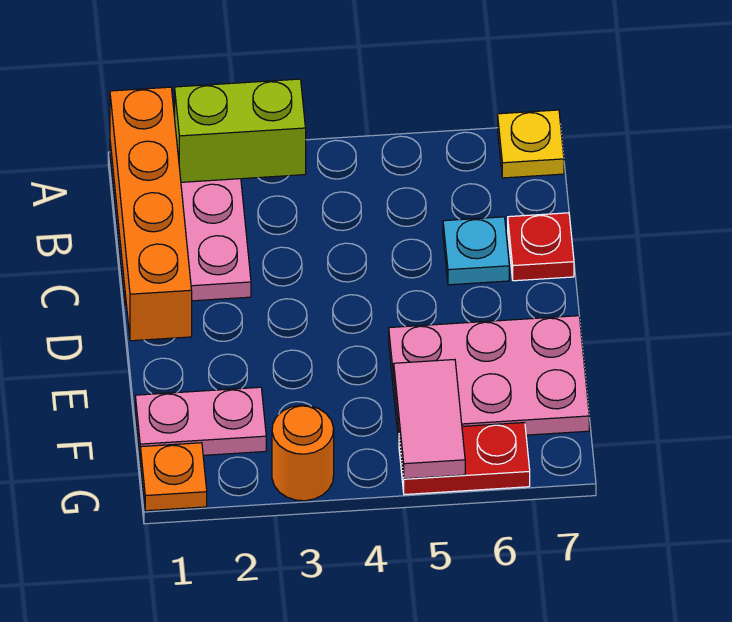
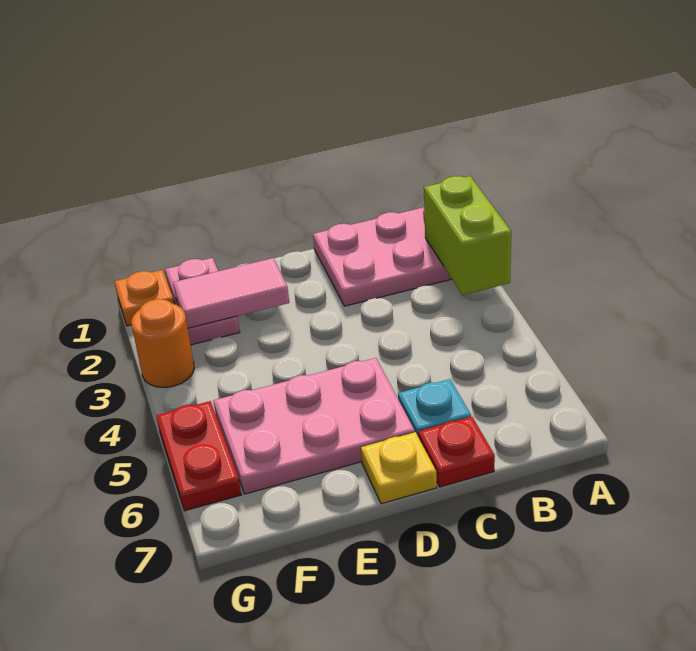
orange 1x4 brick [110,87,192,341] -> none
yellow 1x1 plate [498,110,564,178] -> yellow 1x1 plate moved to [361,432,437,504]
pink 2x3 plate [389,316,589,442] -> pink 2x3 plate turned to [213,358,415,494]
pink 1x2 tile [394,360,465,479] -> pink 1x2 tile moved to [173,258,289,328]

